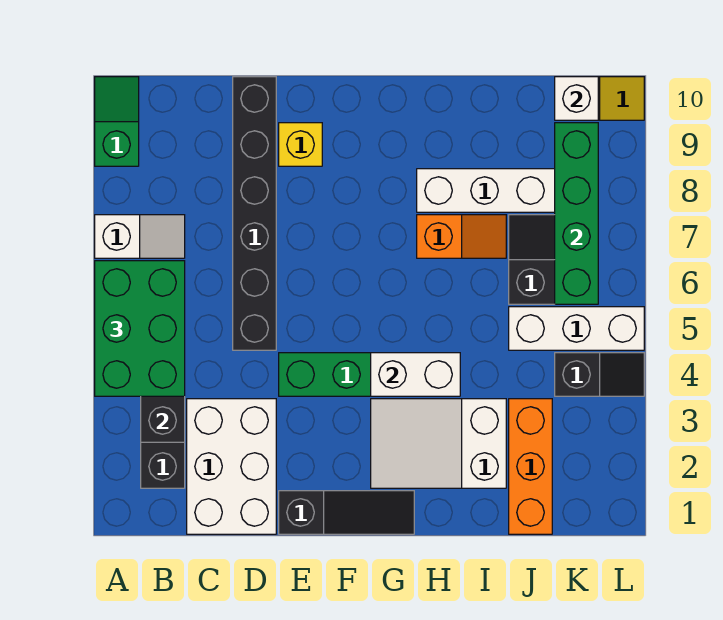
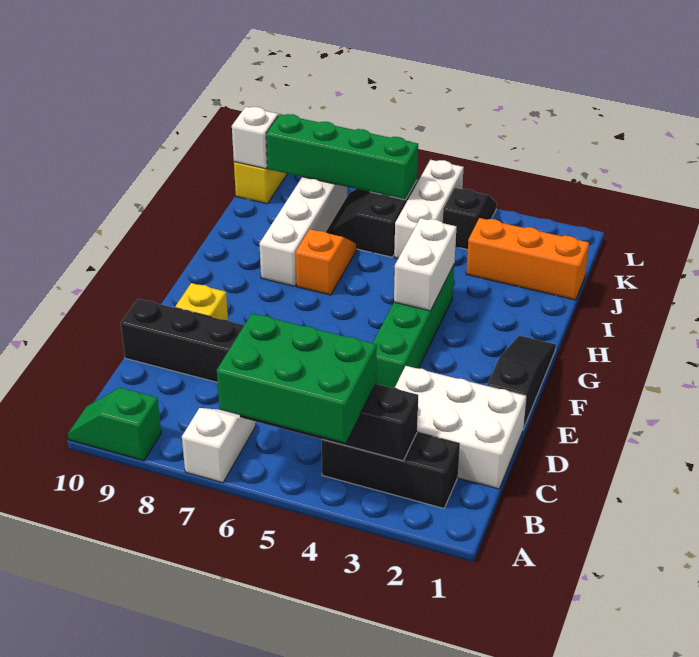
white 2x3 slope [371,399,506,488] -> none

